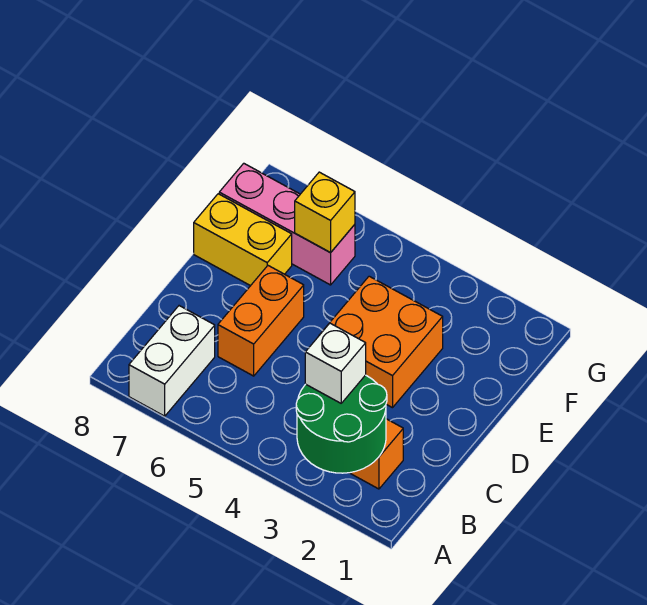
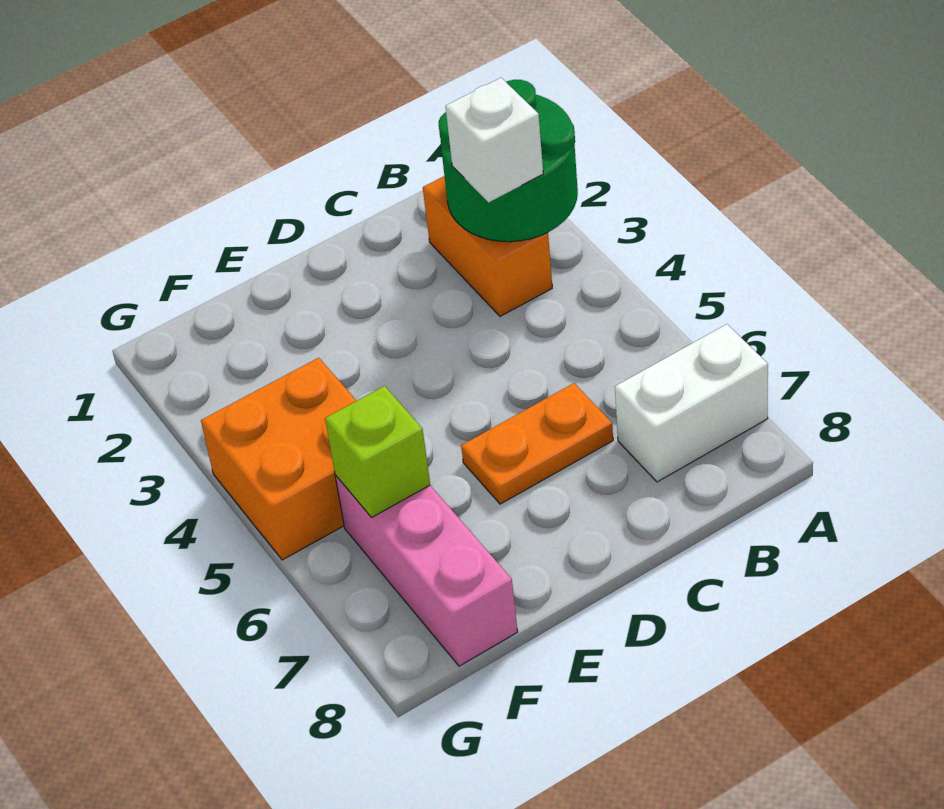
orange 1x2 brick [218,266,304,376] -> orange 1x2 plate [461,383,613,504]
orange 2x2 brick [321,276,443,408] -> orange 2x2 brick moved to [201,358,356,560]
yellow 1x2 brick [194,194,292,286] -> none
yellow 1x1 brick [295,172,355,253] -> lime 1x1 brick [325,386,430,518]

